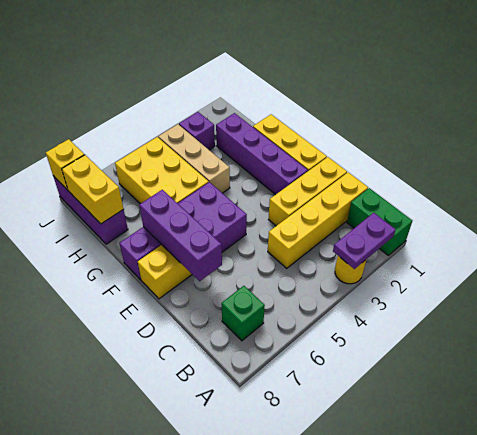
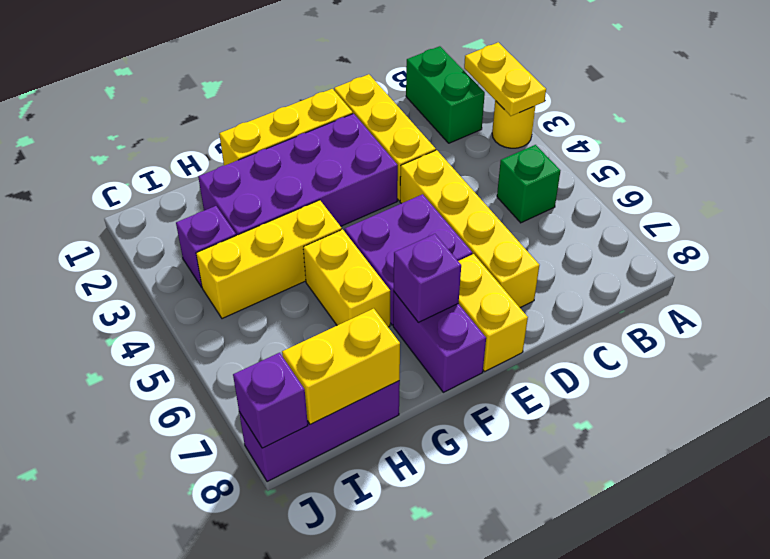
green 1x2 brick [347,188,412,255] -> green 1x2 brick turned to [406,46,485,143]
purple 1x2 plate [333,213,396,269] -> yellow 1x2 plate [464,42,546,116]
green 1x1 brick [221,286,265,341] -> green 1x1 brick moved to [497,145,561,223]
yellow 1x4 brick [268,172,368,268] -> yellow 1x4 brick moved to [400,150,539,308]
purple 1x3 brick [139,190,222,281] -> purple 1x1 brick [394,234,461,322]
purple 1x4 brick [216,113,308,195] -> purple 2x4 brick [198,114,398,236]
tan 1x3 brick [158,124,230,193] -> yellow 1x3 brick [196,200,342,319]
yellow 2x3 brick [115,137,209,204] -> yellow 1x2 brick [303,229,390,327]
yellow 1x1 brick [46,139,84,190] -> purple 1x1 brick [233,353,308,448]

